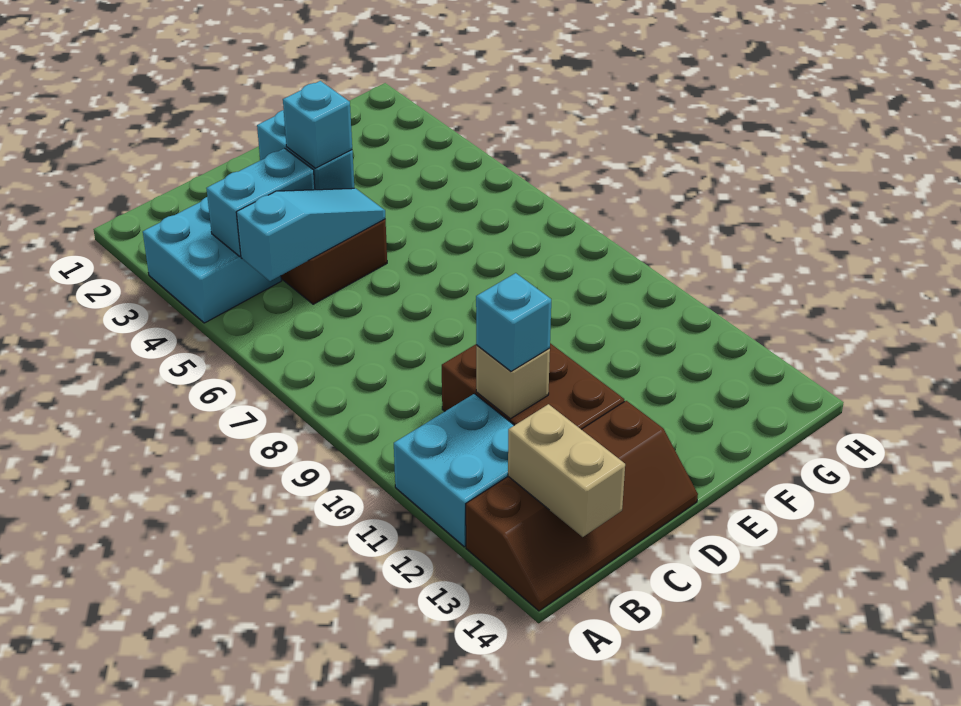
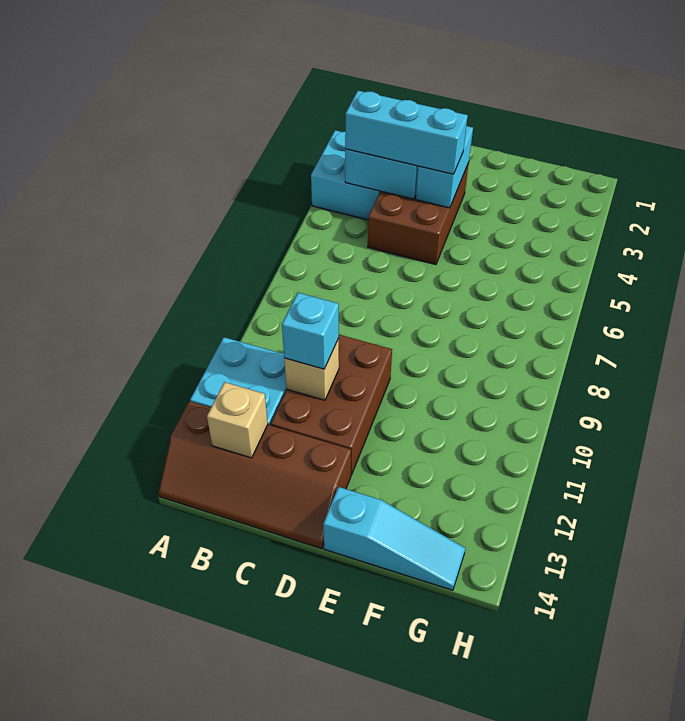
cyan 1x3 slope [236,188,385,281] -> cyan 1x3 slope moved to [323,487,465,590]
tan 1x2 brick [508,404,625,537] -> tan 1x1 brick [207,382,268,458]
cyan 1x1 brick [283,81,352,168] -> cyan 1x3 brick [345,91,468,174]

